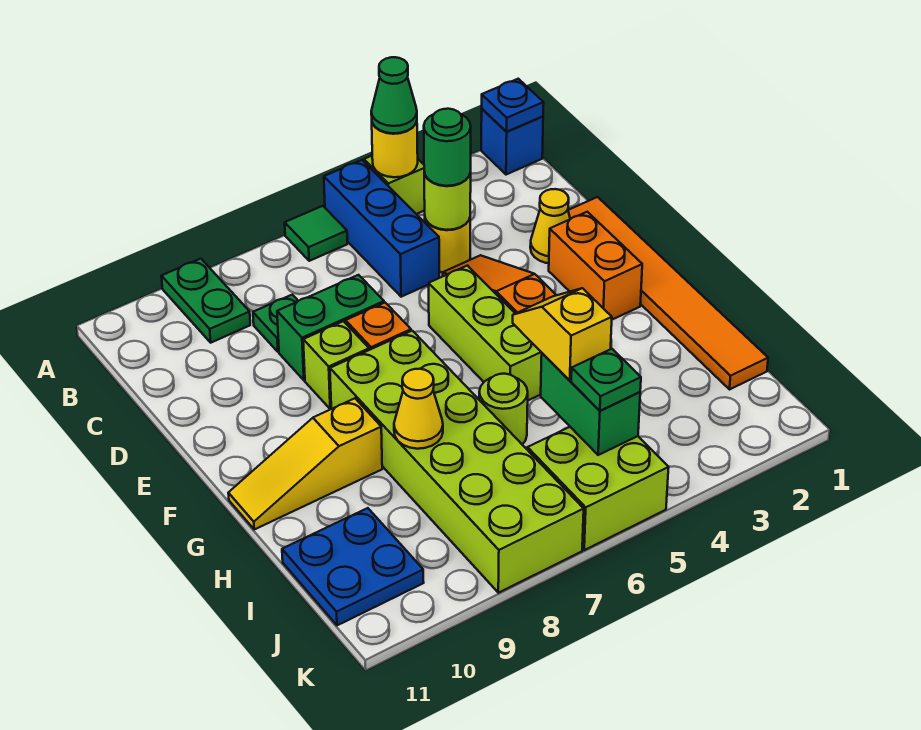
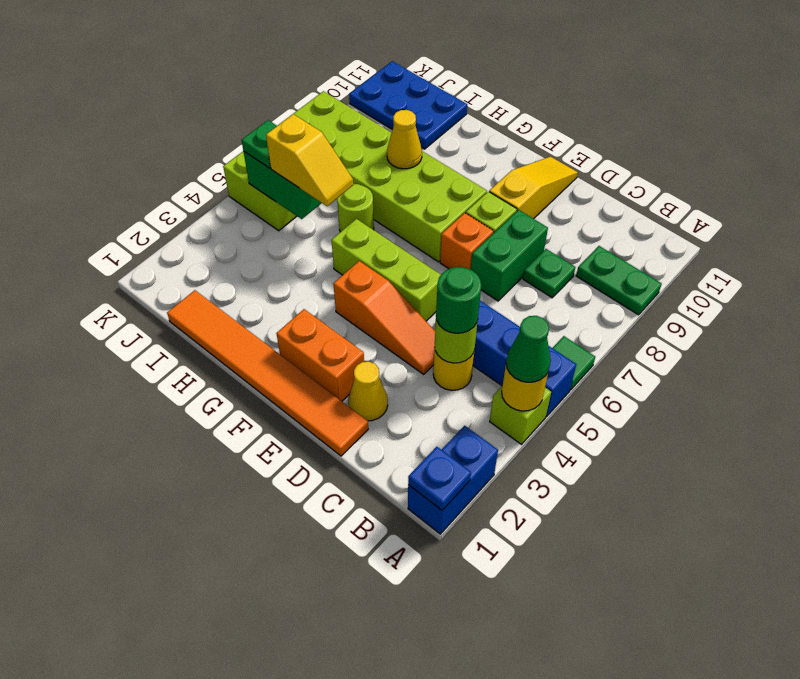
blue 1x1 brick [481,109,543,175] -> blue 1x2 brick [408,426,498,534]
yellow 1x3 slope [228,398,382,529] -> yellow 1x3 slope moved to [489,157,578,219]
blue 2x2 plate [282,508,424,625] -> blue 2x3 plate [349,61,467,149]

